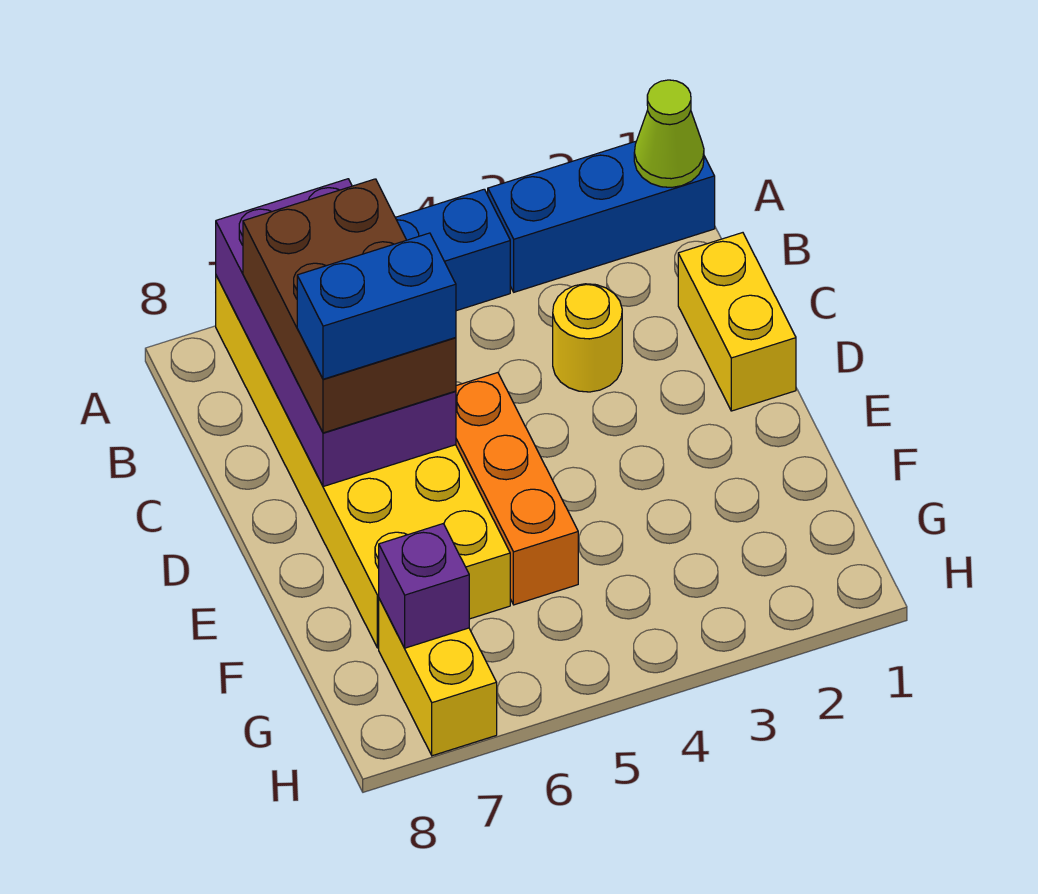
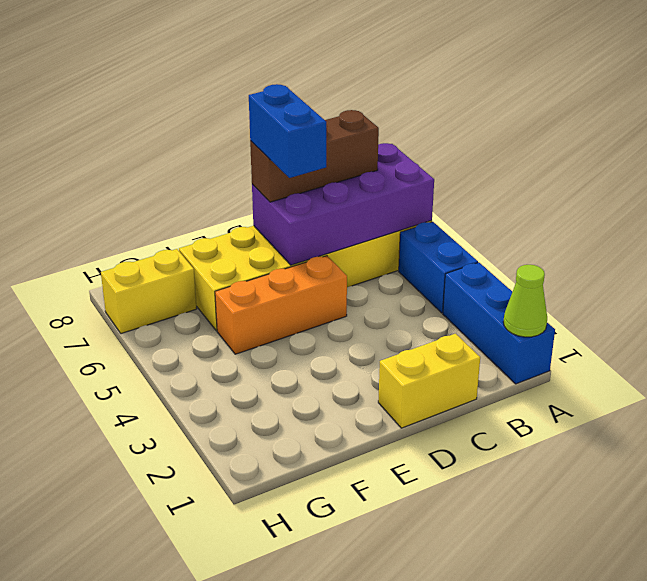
brown 2x3 brick [243,179,456,433] -> brown 1x3 brick [250,110,379,202]
yellow 1x1 round brick [553,284,622,392] -> none
purple 1x1 brick [379,524,469,648] -> none

